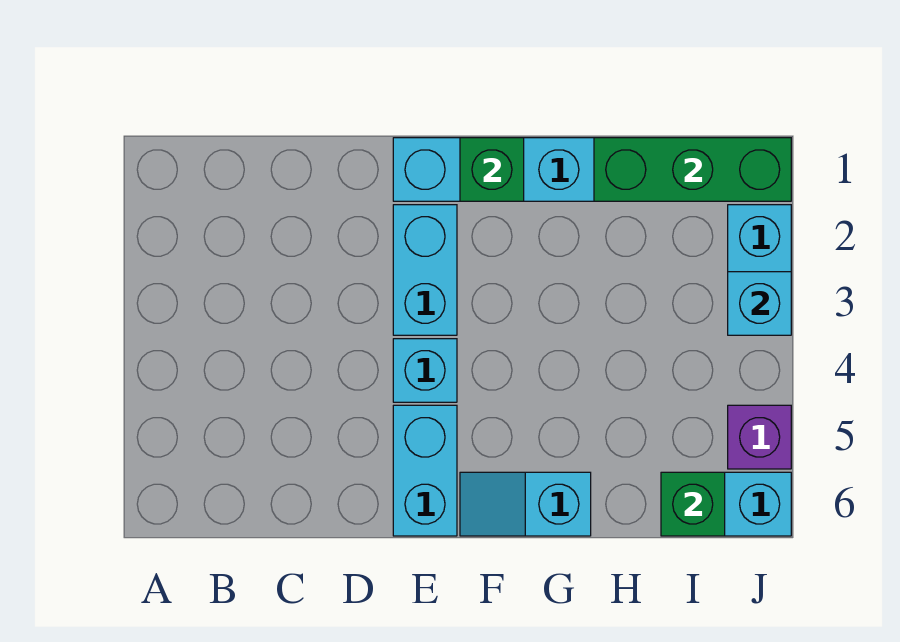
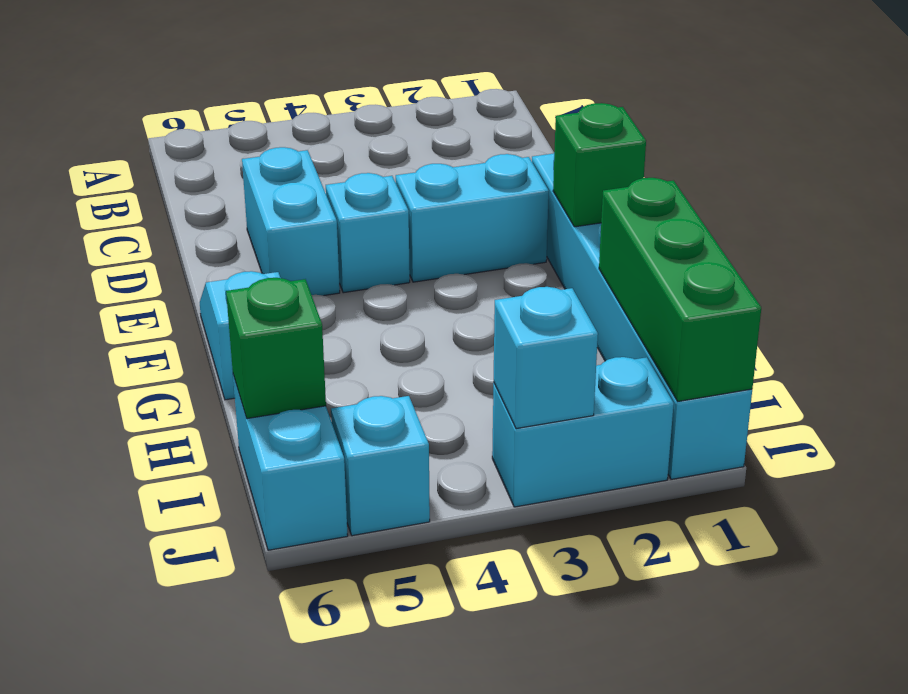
cyan 1x2 brick [393,405,457,536] -> cyan 1x2 brick turned to [242,147,340,296]
purple 1x1 brick [728,405,791,469] -> cyan 1x1 brick [331,396,430,536]

